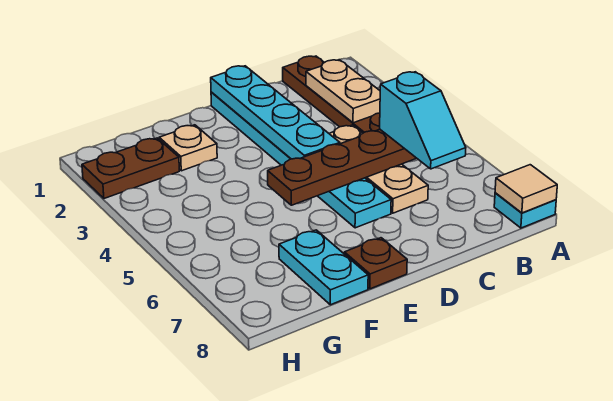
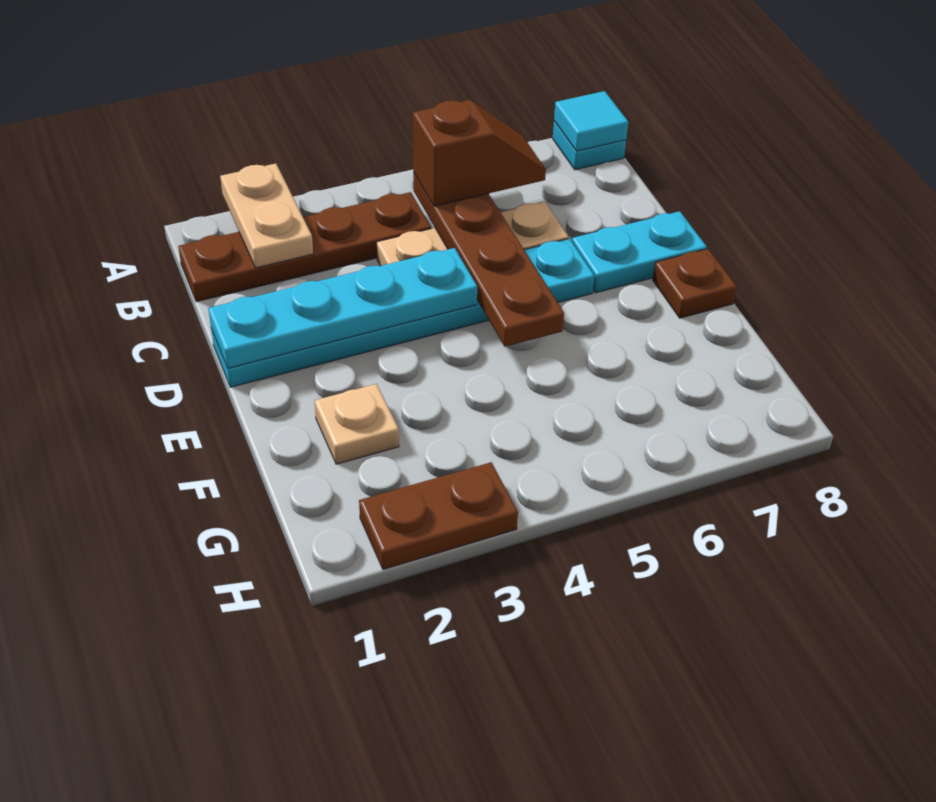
tan 1x1 tile [495,165,557,213] -> cyan 1x1 tile [554,91,628,151]
tan 1x2 plate [306,60,380,123] -> tan 1x2 plate turned to [220,164,313,268]
cyan 1x2 slope [380,72,466,169] -> brown 1x2 slope [413,100,546,206]
cyan 1x2 plate [279,230,368,305] -> cyan 1x2 plate moved to [572,211,707,293]
brown 1x2 plate [82,138,179,198] -> brown 1x2 plate turned to [359,462,518,570]

